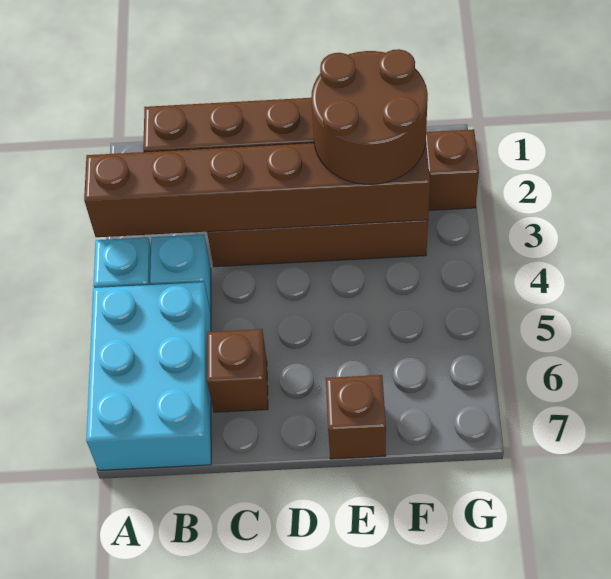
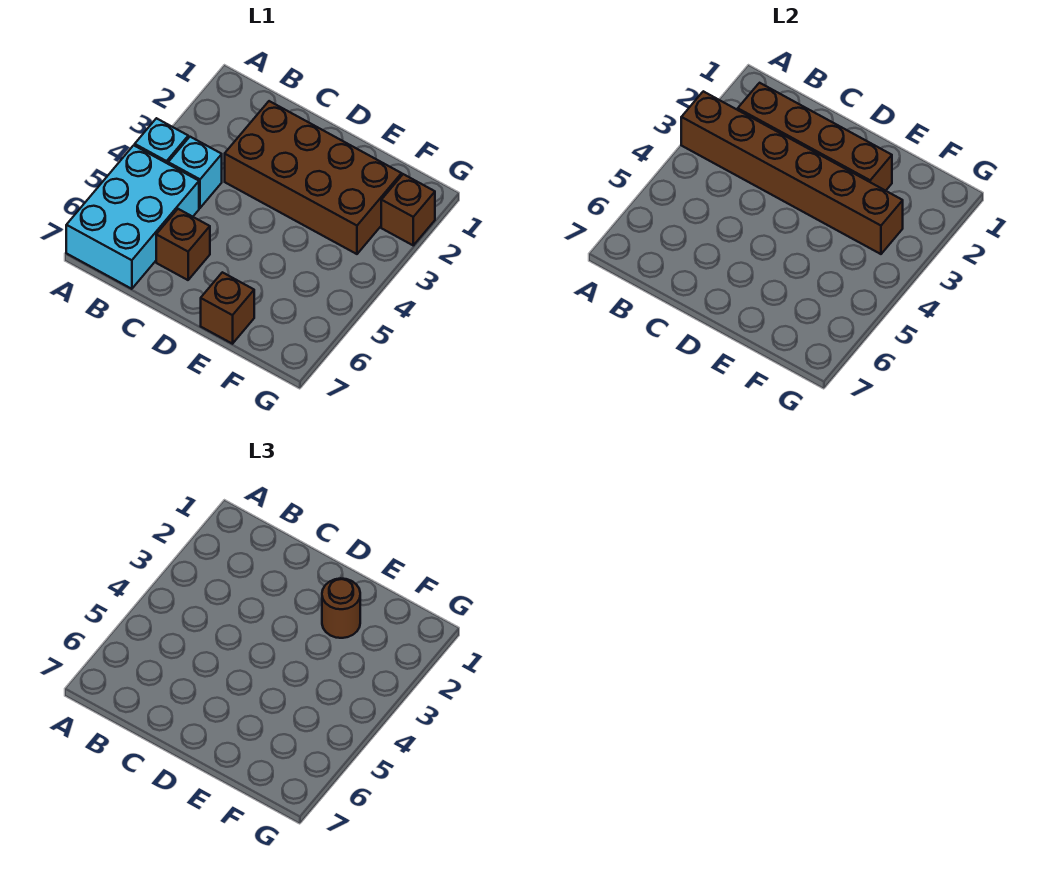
brown 2x2 round brick [311,49,428,184] -> brown 1x1 round brick [322,578,360,638]

